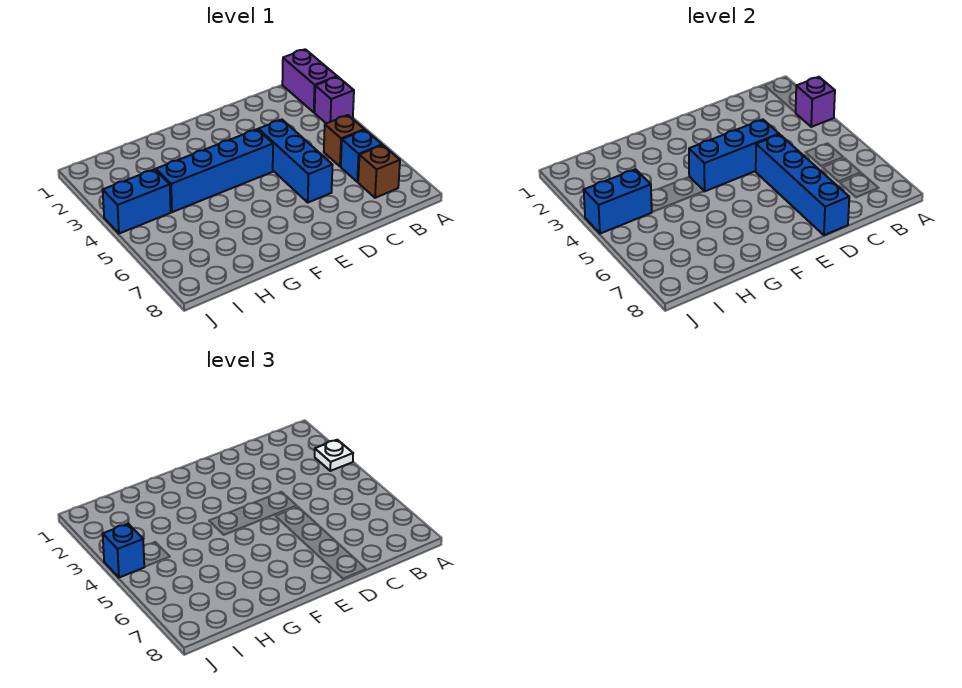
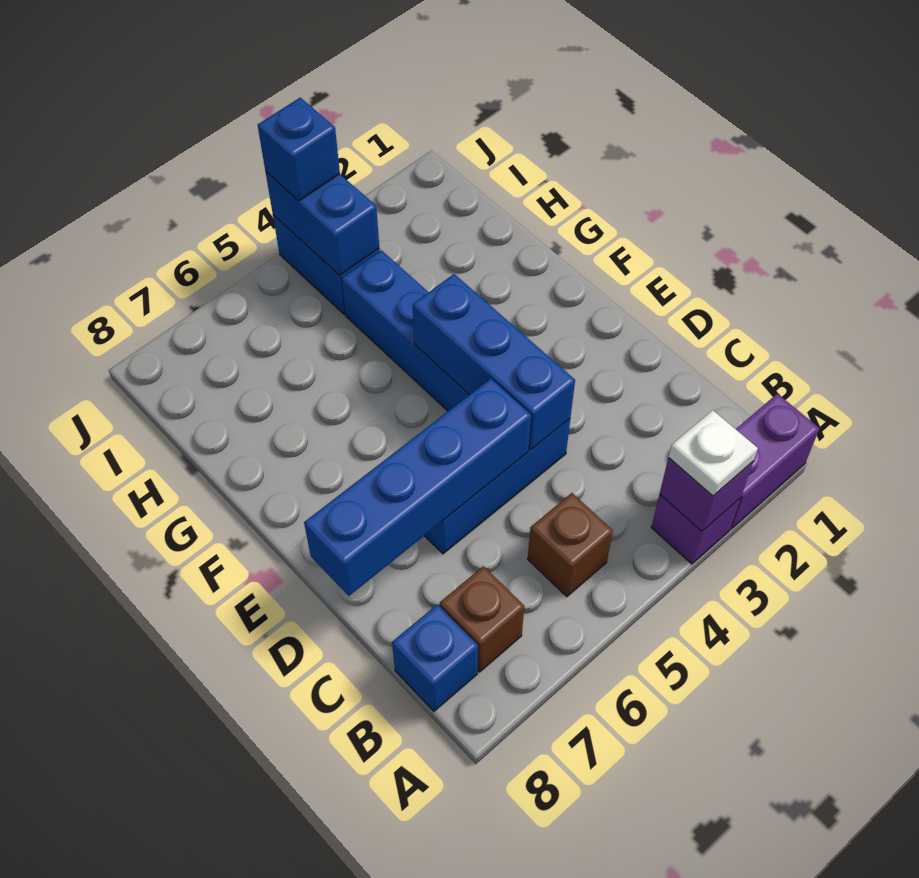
blue 1x1 brick [341,130,382,182] -> blue 1x1 brick moved to [392,604,478,711]

